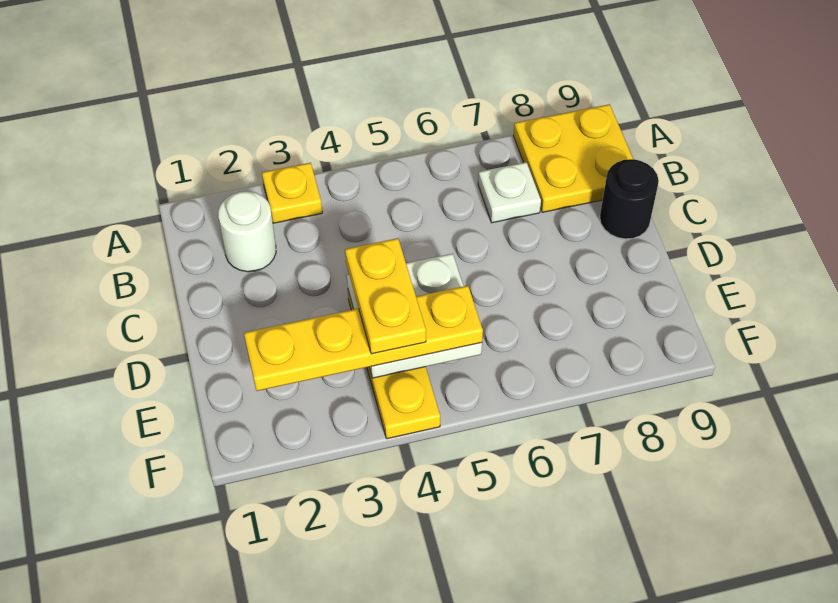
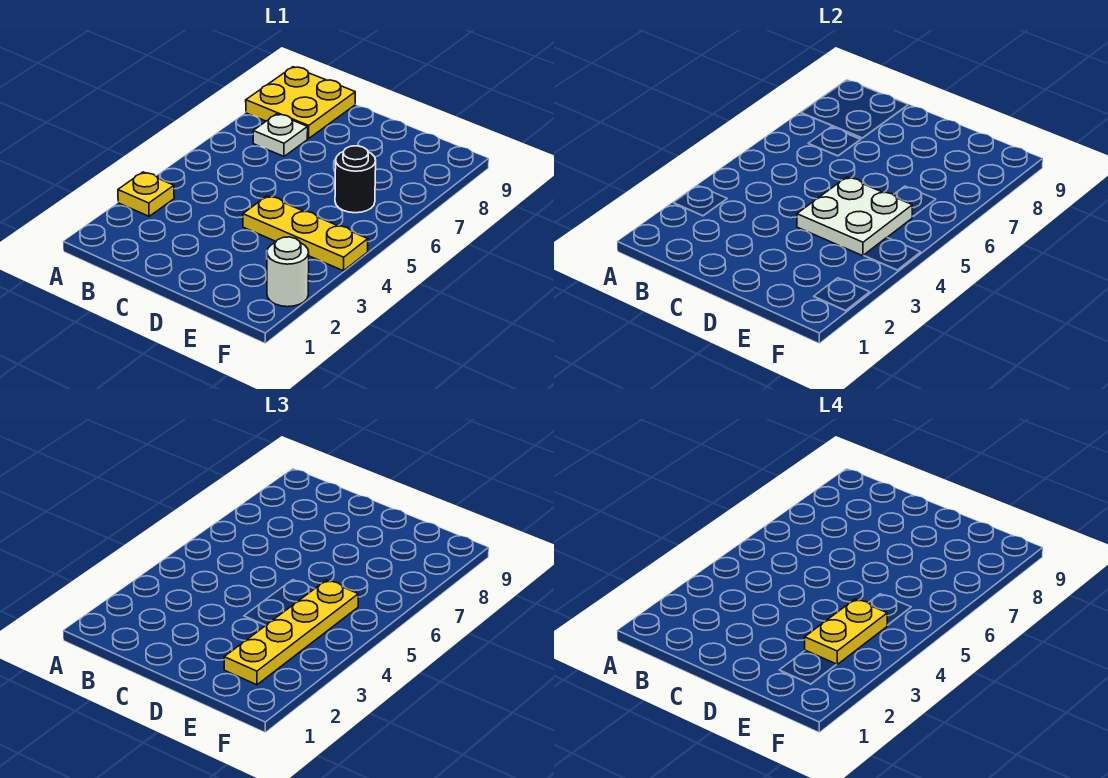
white 1x1 round brick [218,191,276,272] -> white 1x1 round brick moved to [267,237,309,307]
black 1x1 round brick [600,159,659,239] -> black 1x1 round brick moved to [335,146,376,213]
yellow 1x2 plate [345,238,426,354] -> yellow 1x2 plate turned to [805,599,887,664]

